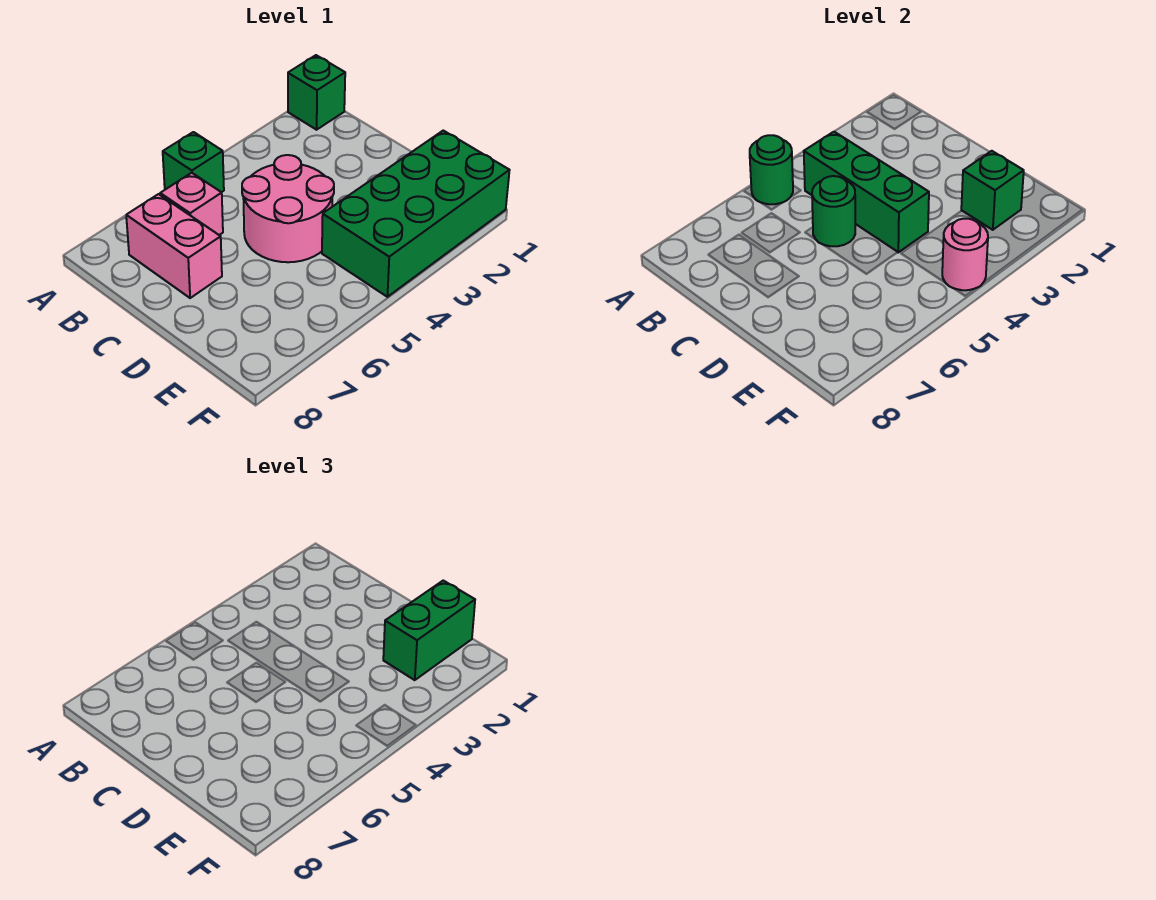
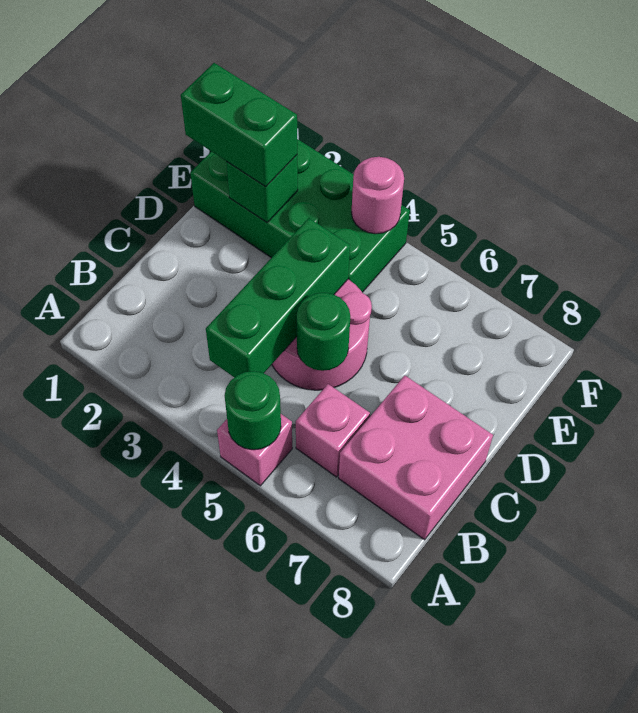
green 1x1 brick [288,55,345,130] -> none
green 1x1 brick [163,132,224,192] -> pink 1x1 brick [217,414,292,486]
pink 1x2 brick [126,194,222,298] -> pink 2x2 brick [339,376,493,540]

